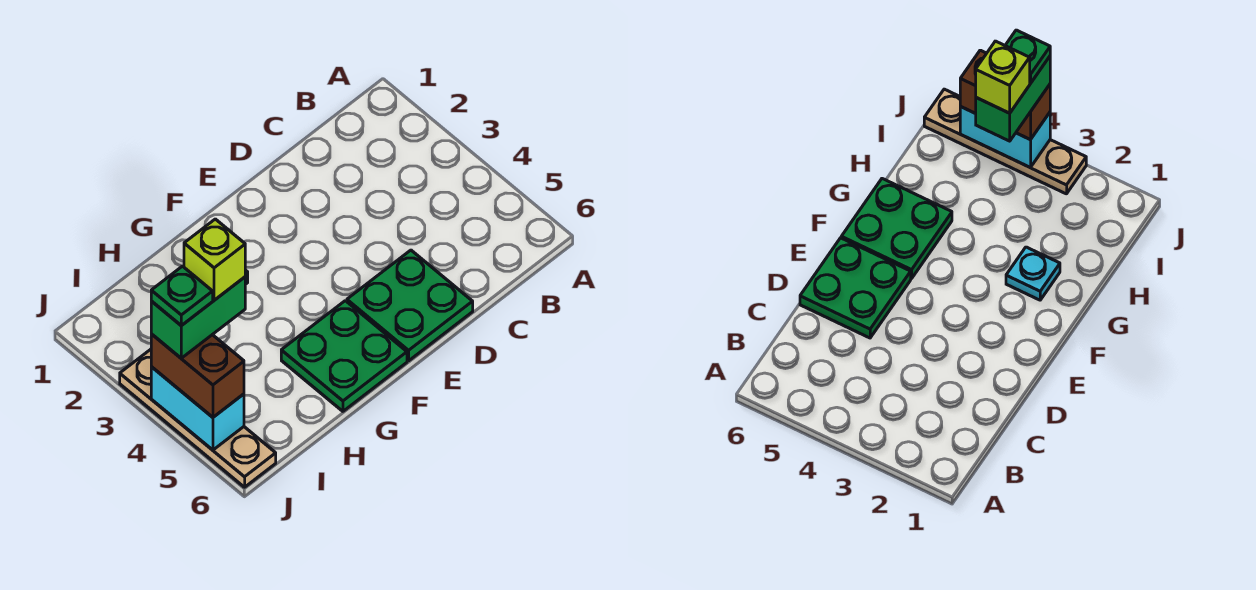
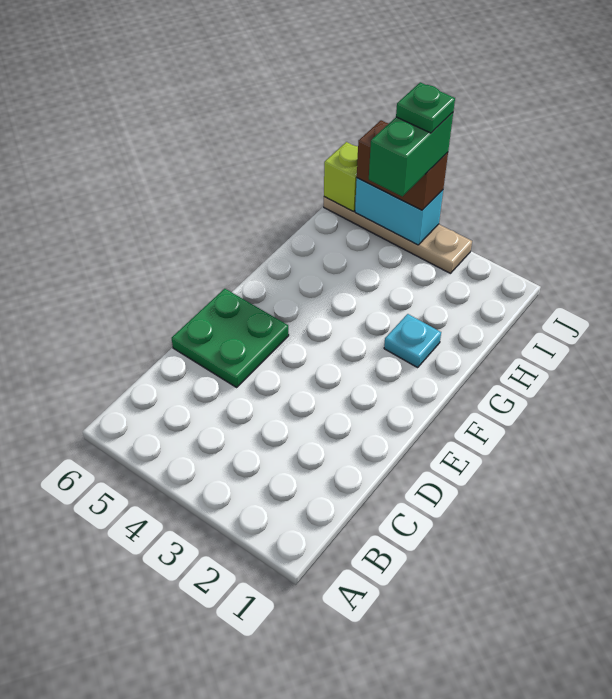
green 2x2 plate [281,301,407,411] -> none
lime 1x1 brick [184,219,245,300] -> lime 1x1 brick moved to [324,142,358,211]

